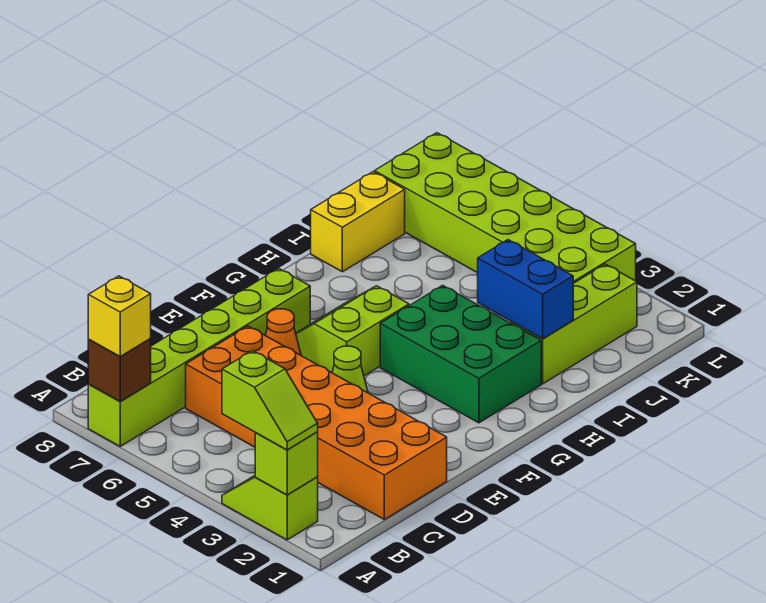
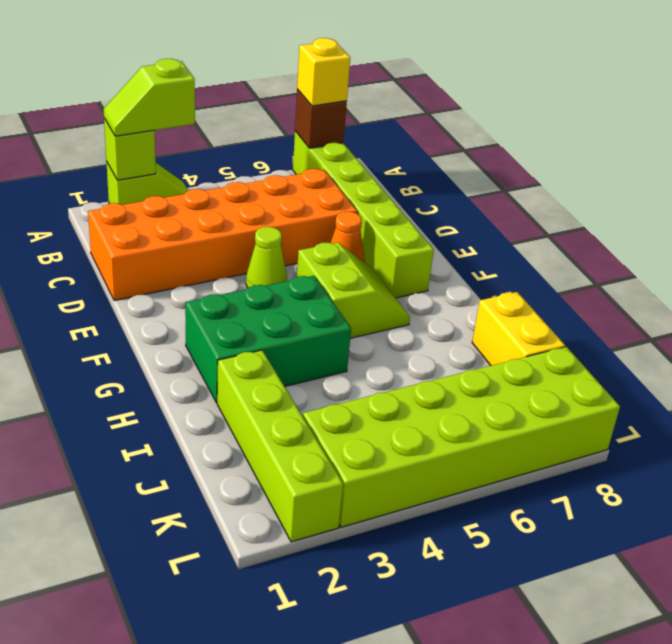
lime 1x3 brick [511,264,637,384] -> lime 1x4 brick [217,350,343,542]
blue 1x2 brick [478,240,573,339] -> none

